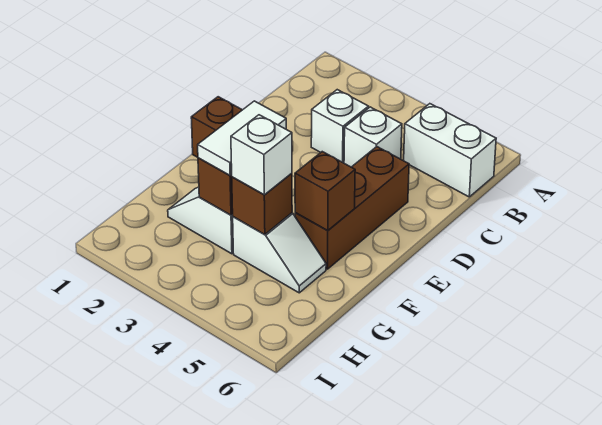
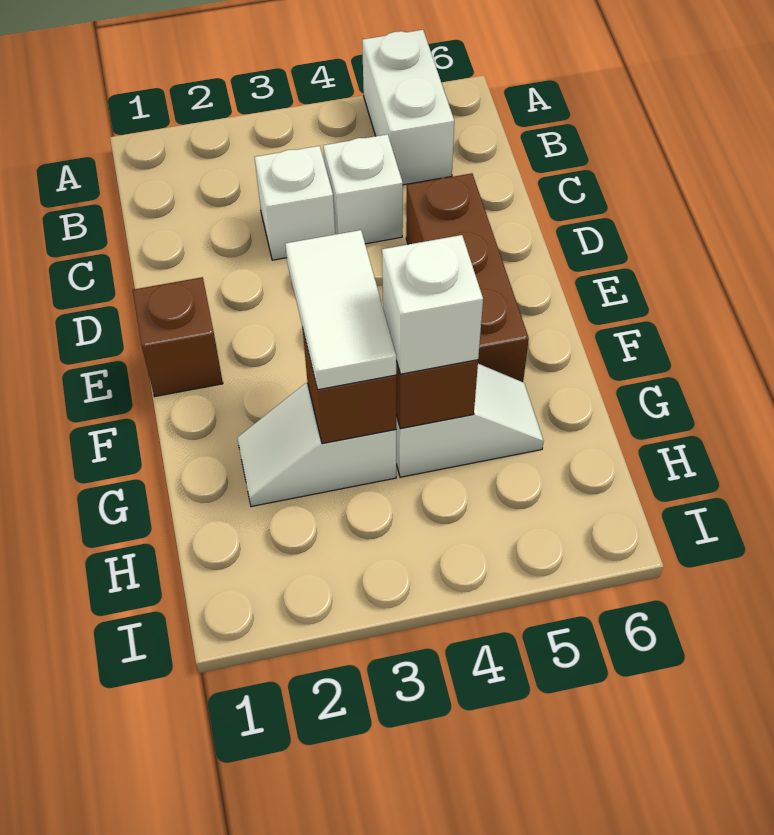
white 1x2 brick [404,104,496,197] -> white 1x2 brick turned to [362,30,454,185]
brown 1x1 brick [295,152,355,231] -> none

